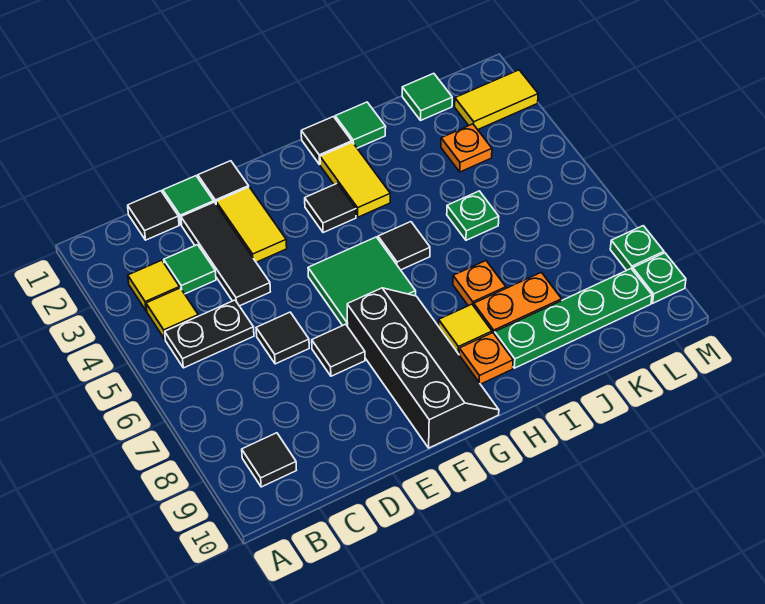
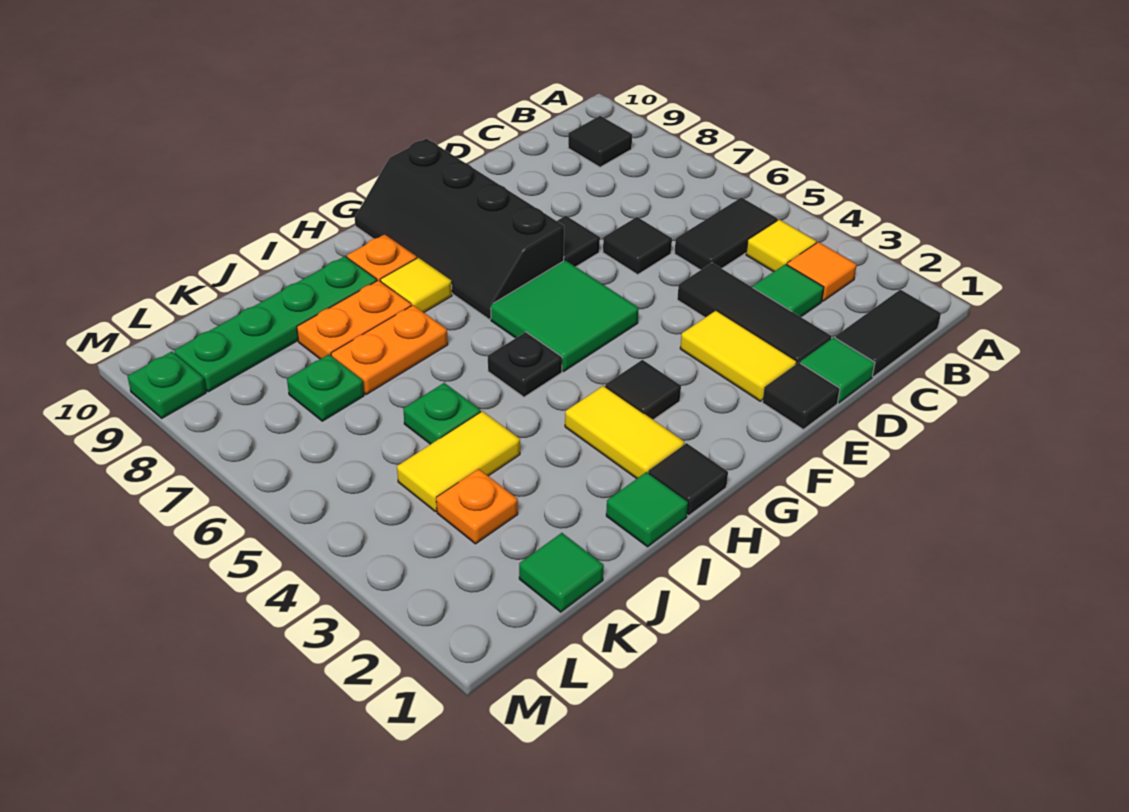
yellow 1x1 tile [128,260,180,311] -> orange 1x1 tile [787,242,857,301]
black 1x2 plate [165,300,254,368] -> black 1x2 tile [674,197,777,270]
black 1x1 tile [128,191,179,240] -> black 1x2 tile [835,290,941,377]
black 1x1 tile [378,222,430,270] -> black 1x1 plate [488,332,562,397]
orange 1x1 plate [453,261,506,306] -> orange 1x2 plate [331,305,448,394]
yellow 1x2 tile [455,70,538,130] -> yellow 1x2 tile moved to [397,411,520,512]
green 1x1 plate [610,226,664,270] -> green 1x1 plate moved to [287,354,364,421]

